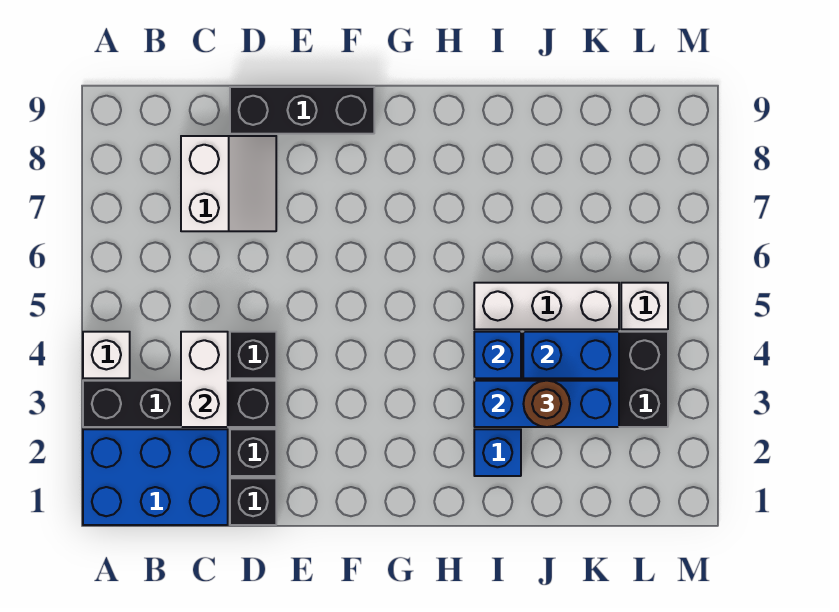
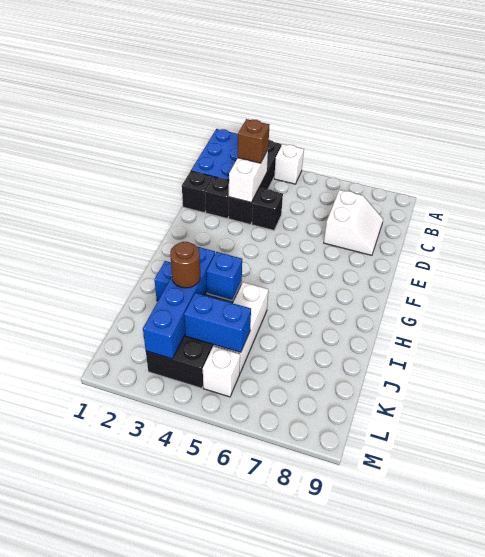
white 1x2 brick [181,332,228,427] -> white 1x2 brick turned to [229,150,268,203]
none -> brown 1x1 brick [238,119,270,163]
white 2x2 slope [181,136,276,231] -> white 2x2 slope turned to [324,190,383,255]
black 1x3 brick [230,87,374,134] -> none
blue 1x3 brick [474,381,619,427] -> blue 1x4 brick [143,247,215,359]
blue 1x2 brick [523,332,619,378] -> blue 1x2 brick turned to [184,293,251,352]

